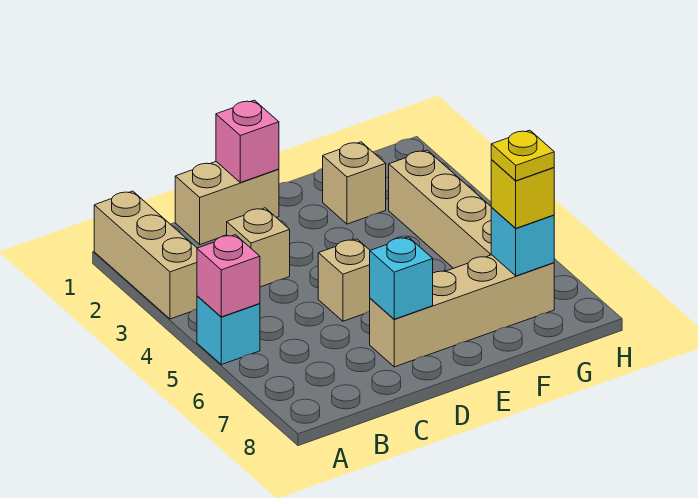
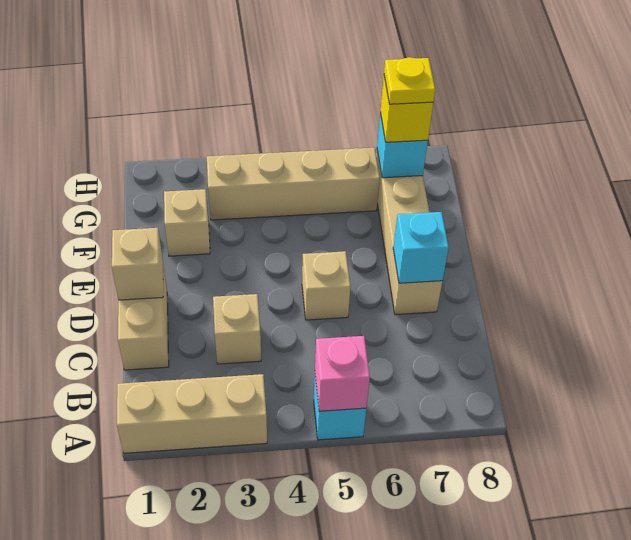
pink 1x1 brick [216,100,279,183] -> tan 1x1 brick [112,228,163,300]

